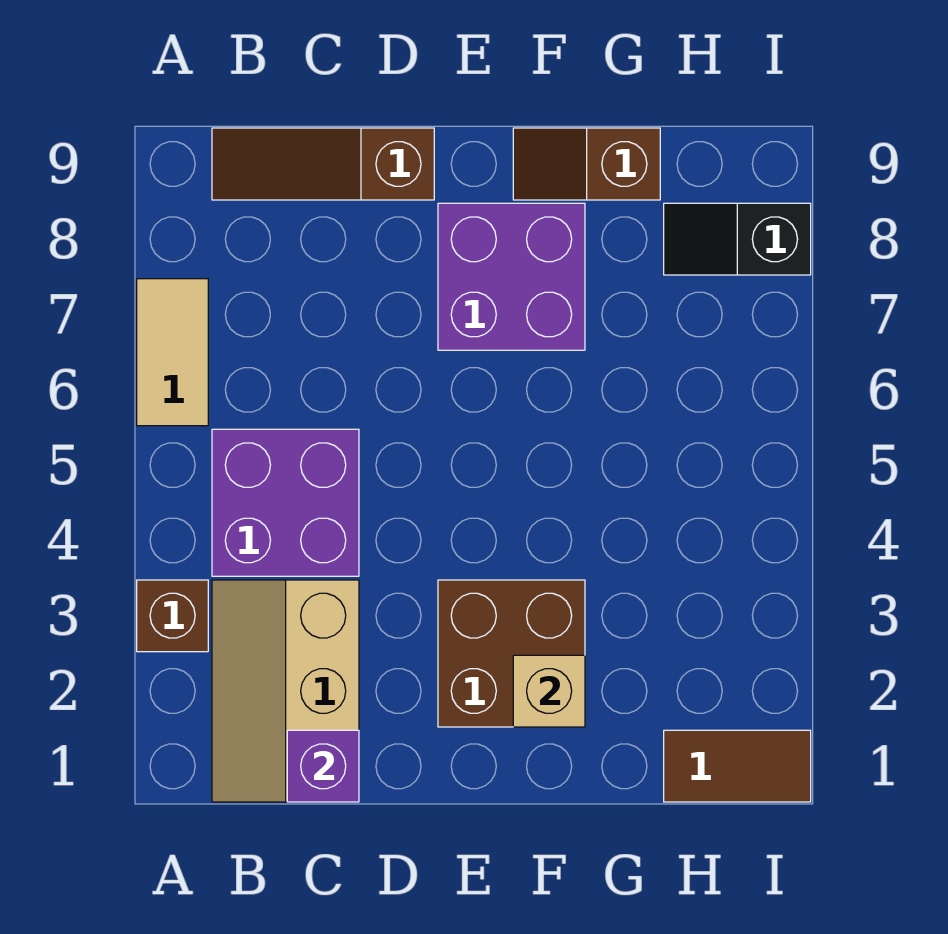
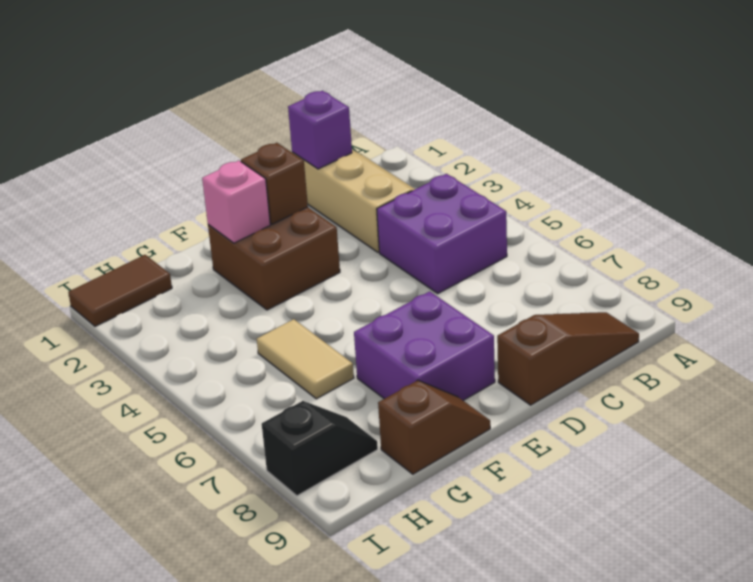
brown 1x1 brick [137,580,208,652] -> brown 1x1 brick moved to [241,143,308,224]
tan 1x2 tile [137,279,208,426] -> tan 1x2 tile moved to [257,319,354,399]
tan 1x1 brick [513,655,585,727] -> pink 1x1 brick [202,161,270,243]

